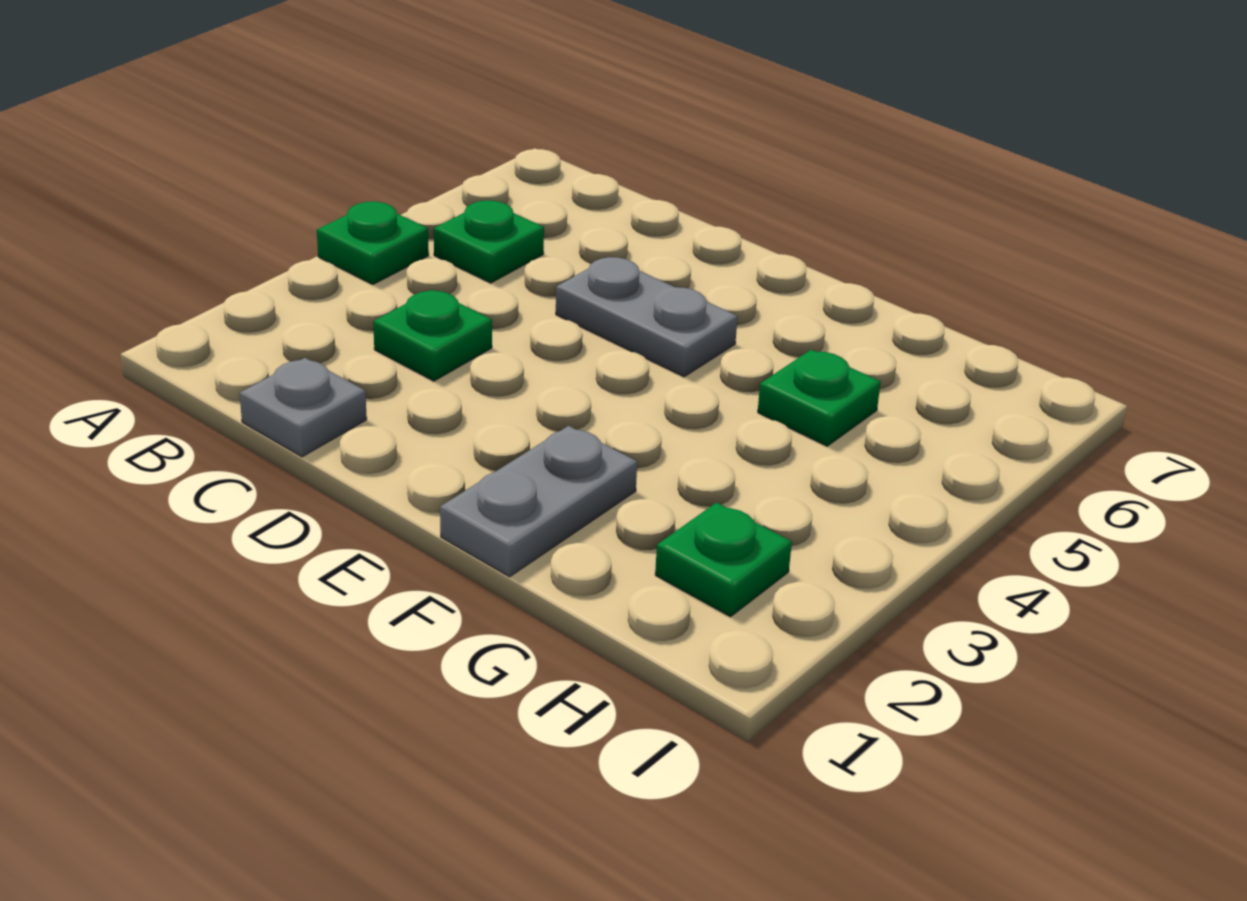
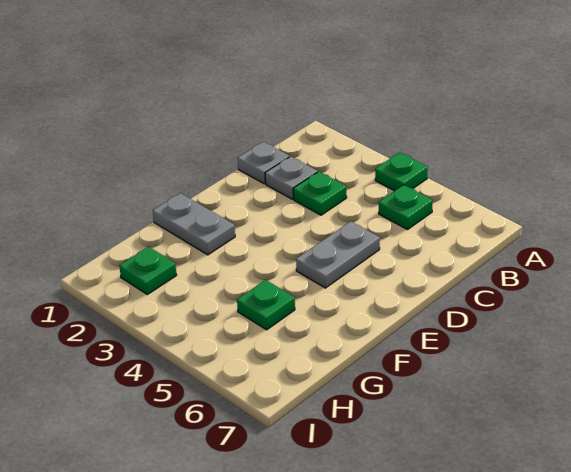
none -> grey 1x1 plate [265,156,318,199]

